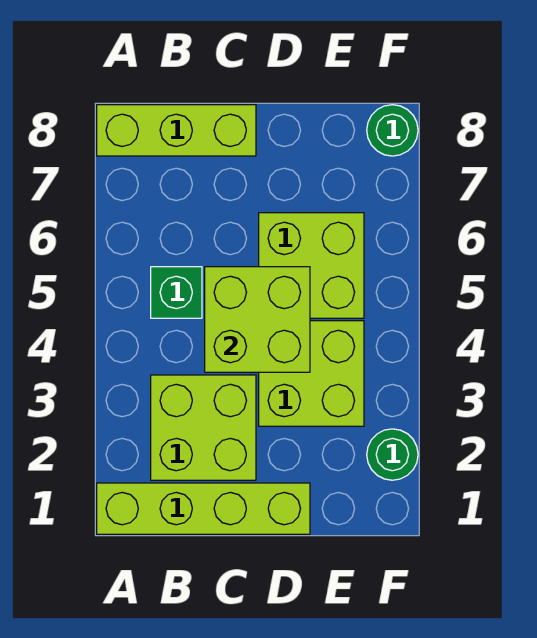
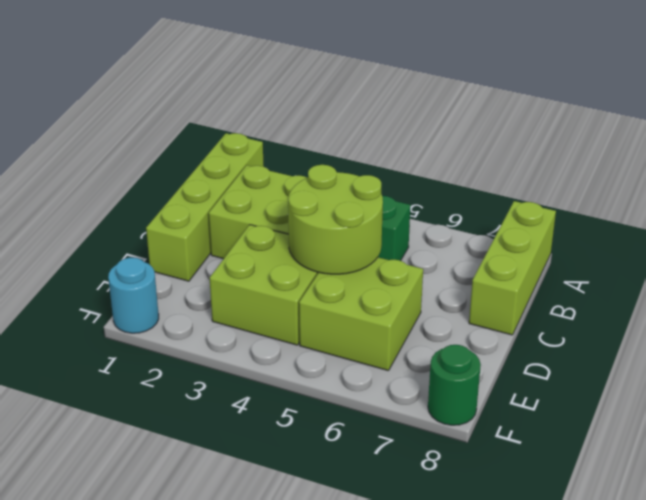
lime 2x2 brick [205,267,310,372] -> lime 2x2 round brick [288,165,383,274]
none -> cyan 1x1 round brick [108,258,159,333]
green 1x1 round brick [367,429,418,480] -> none

